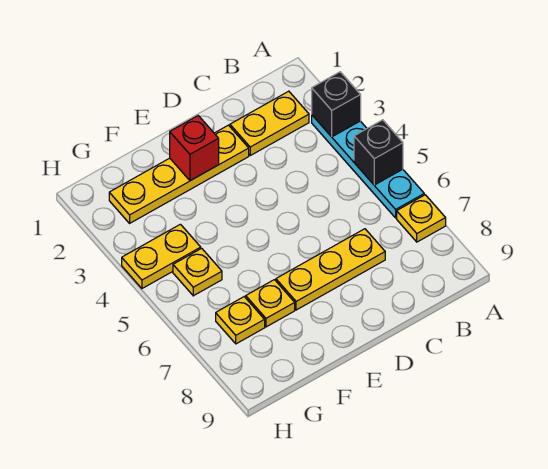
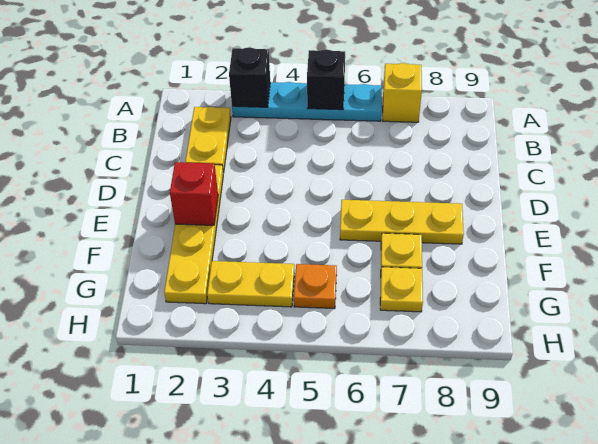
yellow 1x1 plate [397,195,446,242] -> yellow 1x1 brick [383,63,422,122]
yellow 1x3 plate [276,229,385,310] -> yellow 1x3 plate turned to [340,200,464,244]
yellow 1x2 plate [122,224,201,288] -> yellow 1x2 plate turned to [207,261,294,307]
yellow 1x1 plate [173,248,222,296] -> orange 1x1 plate [294,264,337,309]

